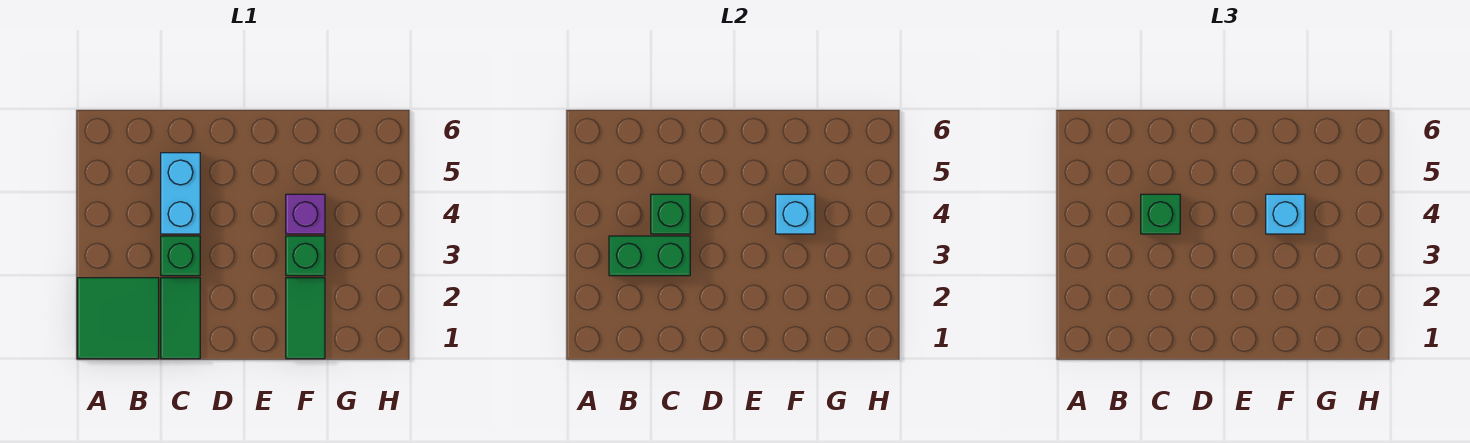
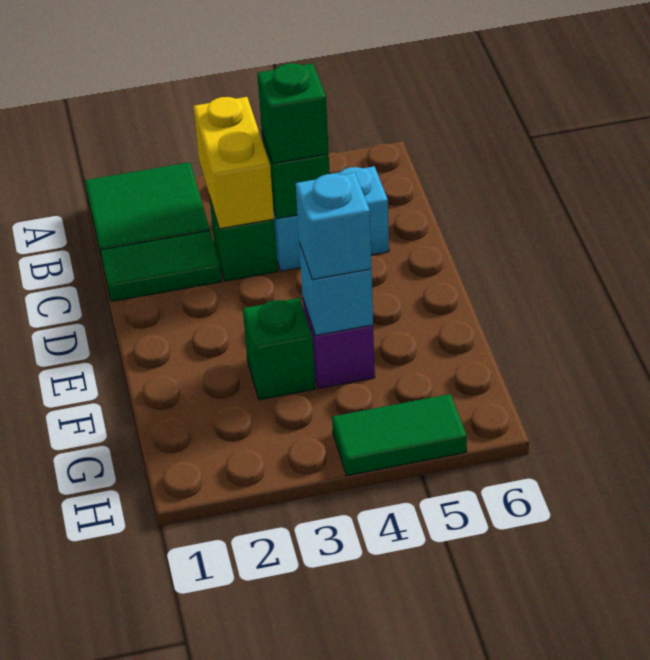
green 1x2 brick [609,236,690,276] -> yellow 1x2 brick [193,97,274,229]
green 1x2 tile [286,278,325,359] -> green 1x2 tile moved to [332,394,467,476]

